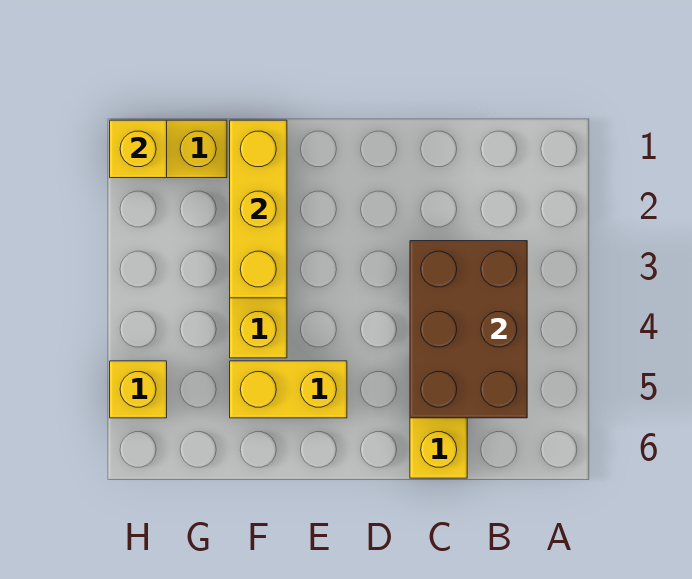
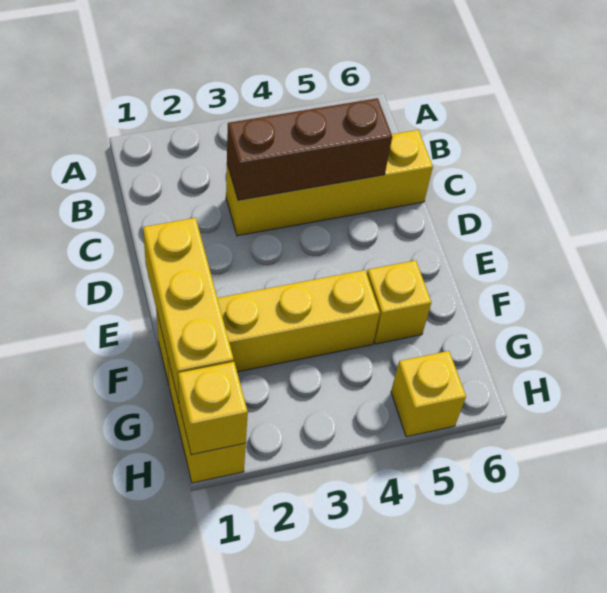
brown 2x3 brick [410,241,527,418] -> brown 1x3 brick [227,98,392,200]
yellow 1x2 brick [230,361,347,418] -> yellow 1x1 brick [367,260,431,344]
yellow 1x3 brick [230,120,287,298] -> yellow 1x3 brick turned to [143,218,234,402]

